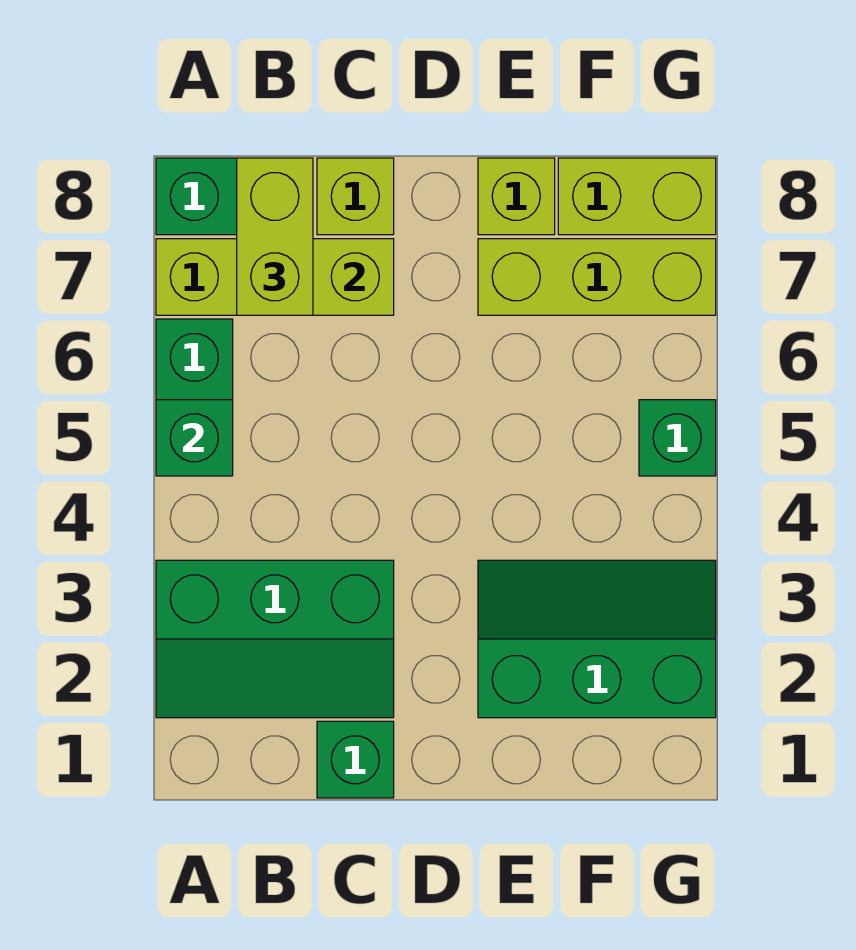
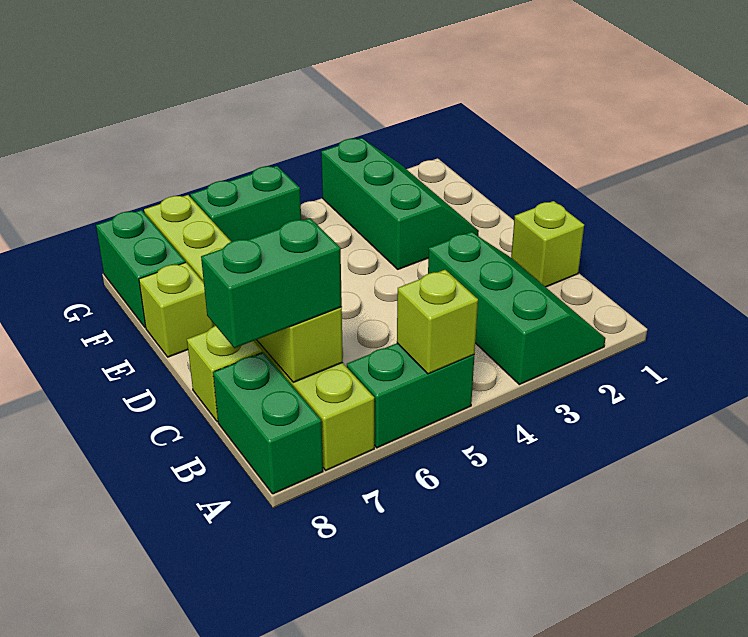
green 1x1 brick [156,400,233,476] -> lime 1x1 brick [397,270,478,374]
lime 1x2 brick [237,158,313,315] -> green 1x2 brick [201,218,342,348]
green 1x1 brick [317,721,394,798] -> lime 1x1 brick [511,201,584,287]
green 2x3 slope [478,560,716,718] -> green 2x3 slope turned to [321,138,479,269]
lime 1x2 brick [558,158,716,235] -> green 1x2 brick [96,210,185,328]
green 1x1 brick [639,400,716,476] -> green 1x2 brick [190,166,301,242]

